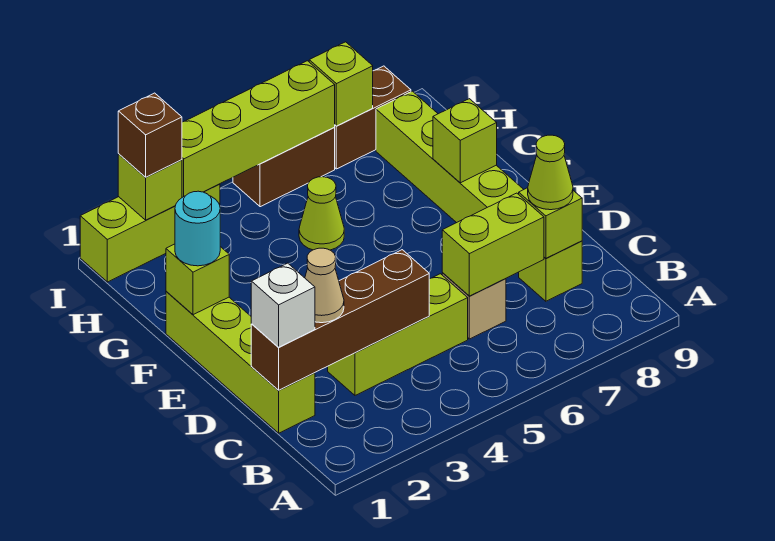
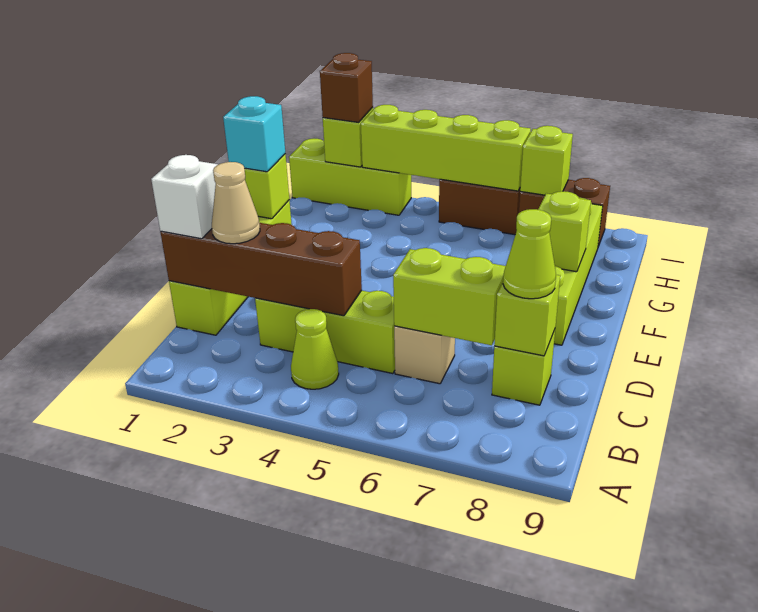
cyan 1x1 round brick [175,191,220,266] -> cyan 1x1 brick [223,96,285,172]
lime 1x1 cone [299,177,344,250] -> lime 1x1 cone moved to [291,309,339,389]

